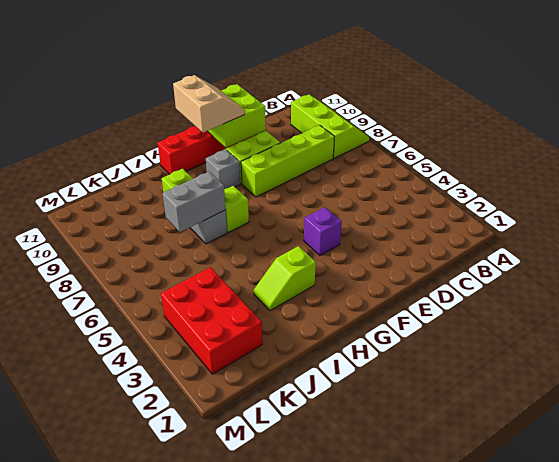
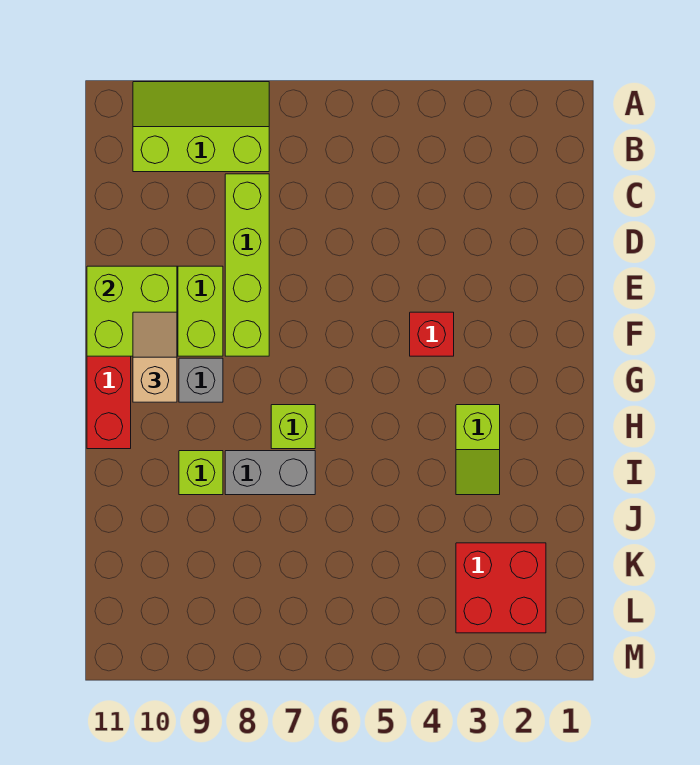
purple 1x1 brick [304,207,342,255] -> red 1x1 brick [410,312,454,356]
tan 2x2 slope [173,75,245,133] -> tan 1x2 slope [133,312,177,402]
grey 1x2 brick [162,172,226,232] -> none
red 2x3 brick [161,267,262,374] -> red 2x2 brick [456,543,546,633]

